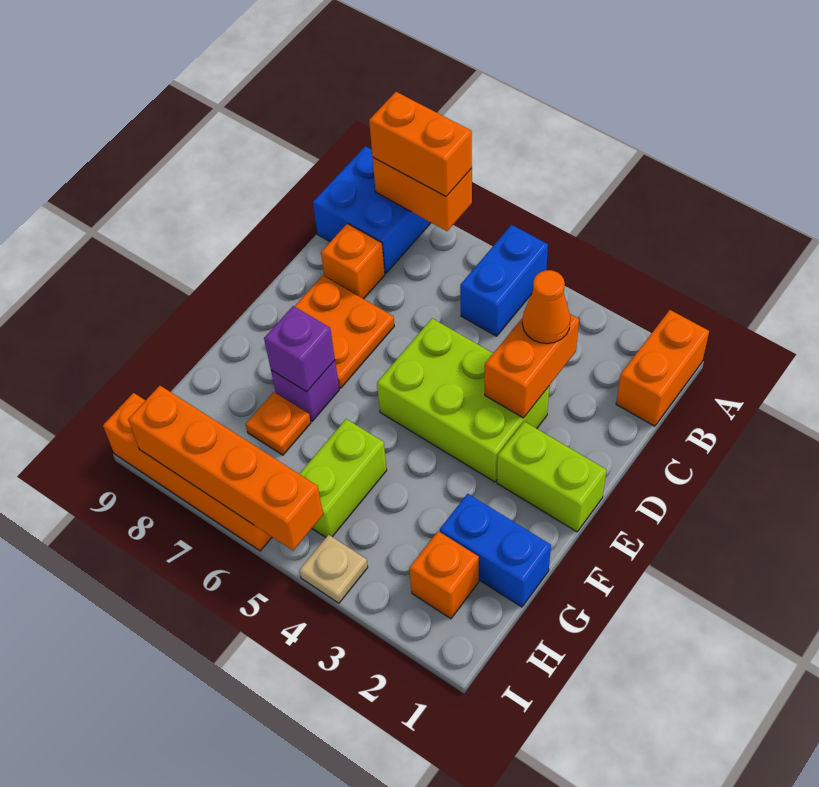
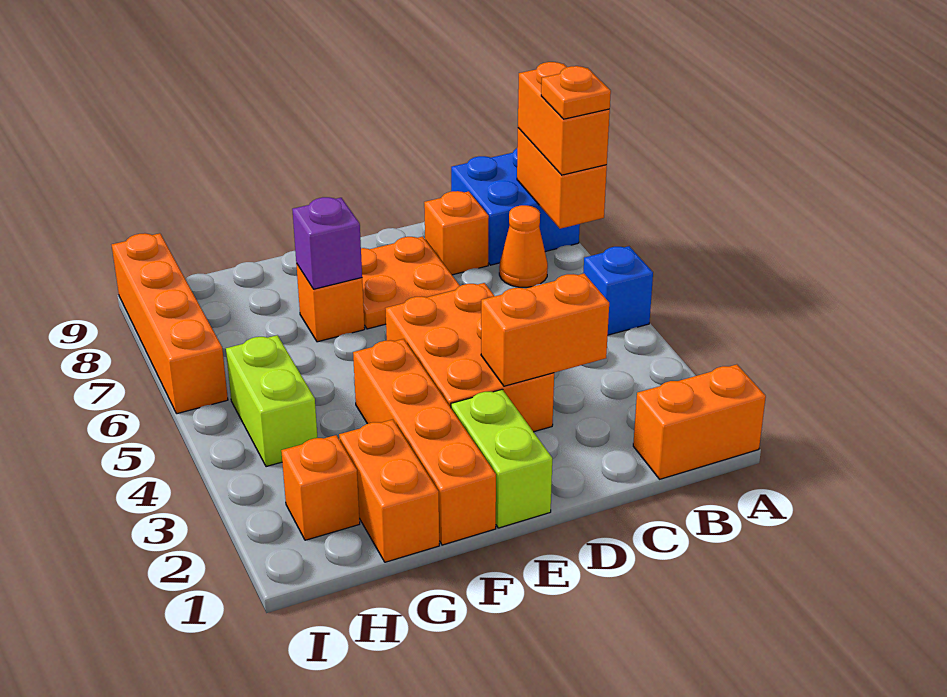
blue 1x2 brick [460,225,548,336] -> blue 1x1 brick [583,246,653,335]
orange 1x1 cone [522,270,571,344] -> orange 1x1 cone moved to [499,205,548,287]
lime 2x3 brick [377,318,549,482] -> orange 2x3 brick [386,283,554,432]
purple 1x1 brick [271,360,339,421] -> orange 1x1 brick [296,263,365,342]
blue 1x2 brick [440,494,551,607] -> orange 1x2 brick [339,420,439,562]
lime 1x2 brick [300,419,387,537] -> lime 1x2 brick turned to [226,335,317,467]
orange 1x1 plate [246,392,311,455] -> orange 1x1 plate moved to [541,66,611,119]
tan 1x1 plate [299,535,368,603] -> none
orange 1x4 brick [128,386,323,550] -> orange 1x4 brick moved to [353,339,496,545]

